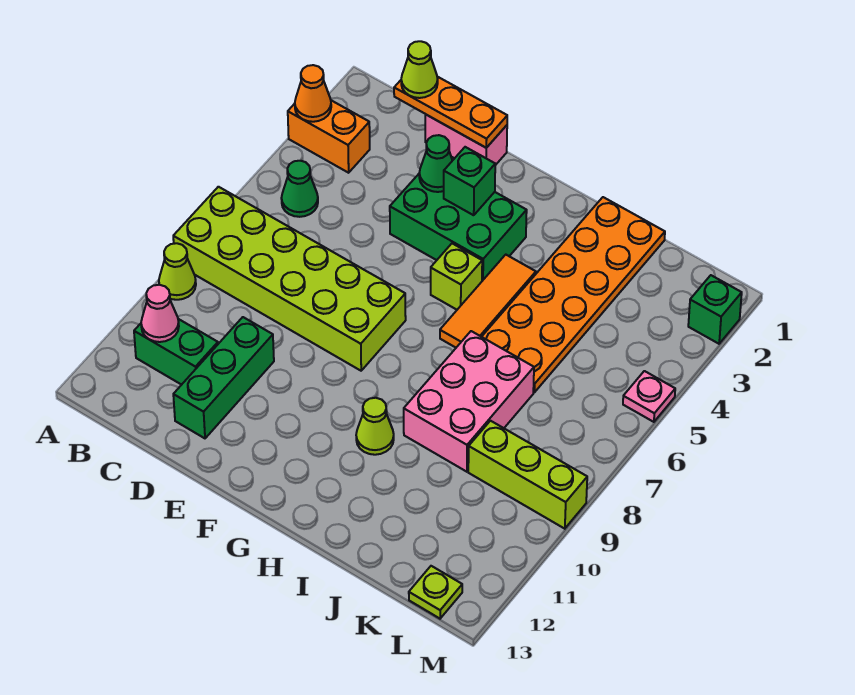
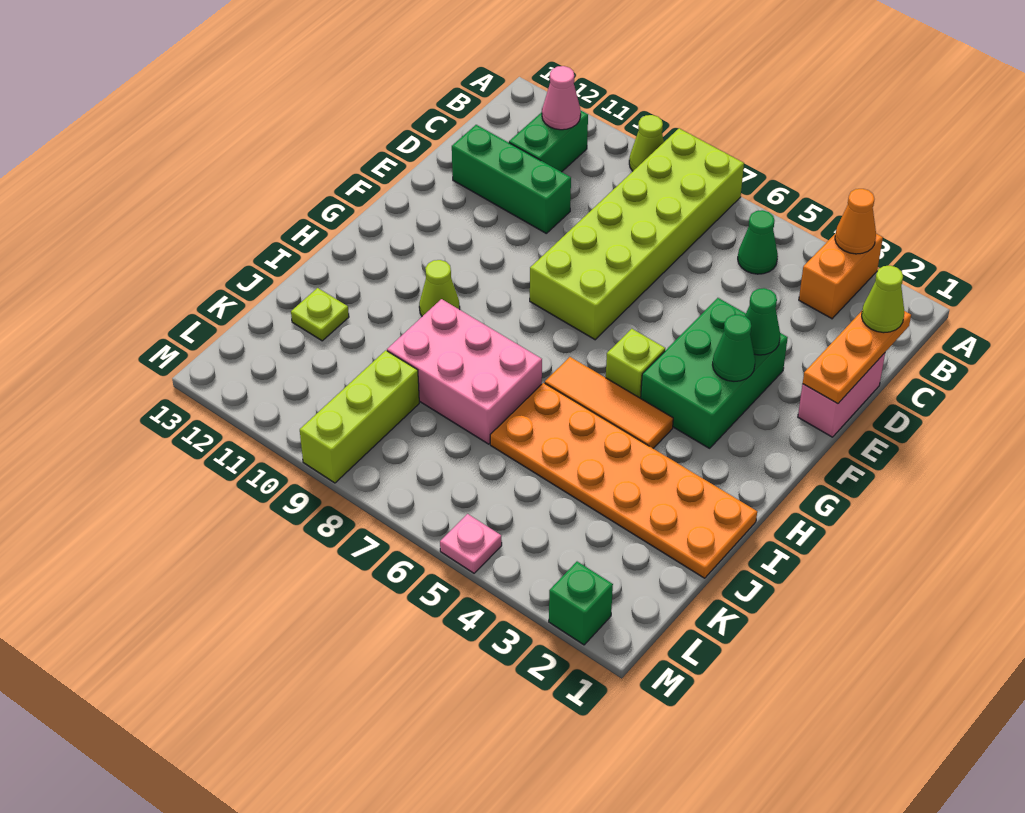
green 1x1 brick [444,147,495,215] -> green 1x1 cone [713,315,755,381]
lime 1x1 plate [409,566,462,619] -> lime 1x1 plate moved to [291,288,349,341]

